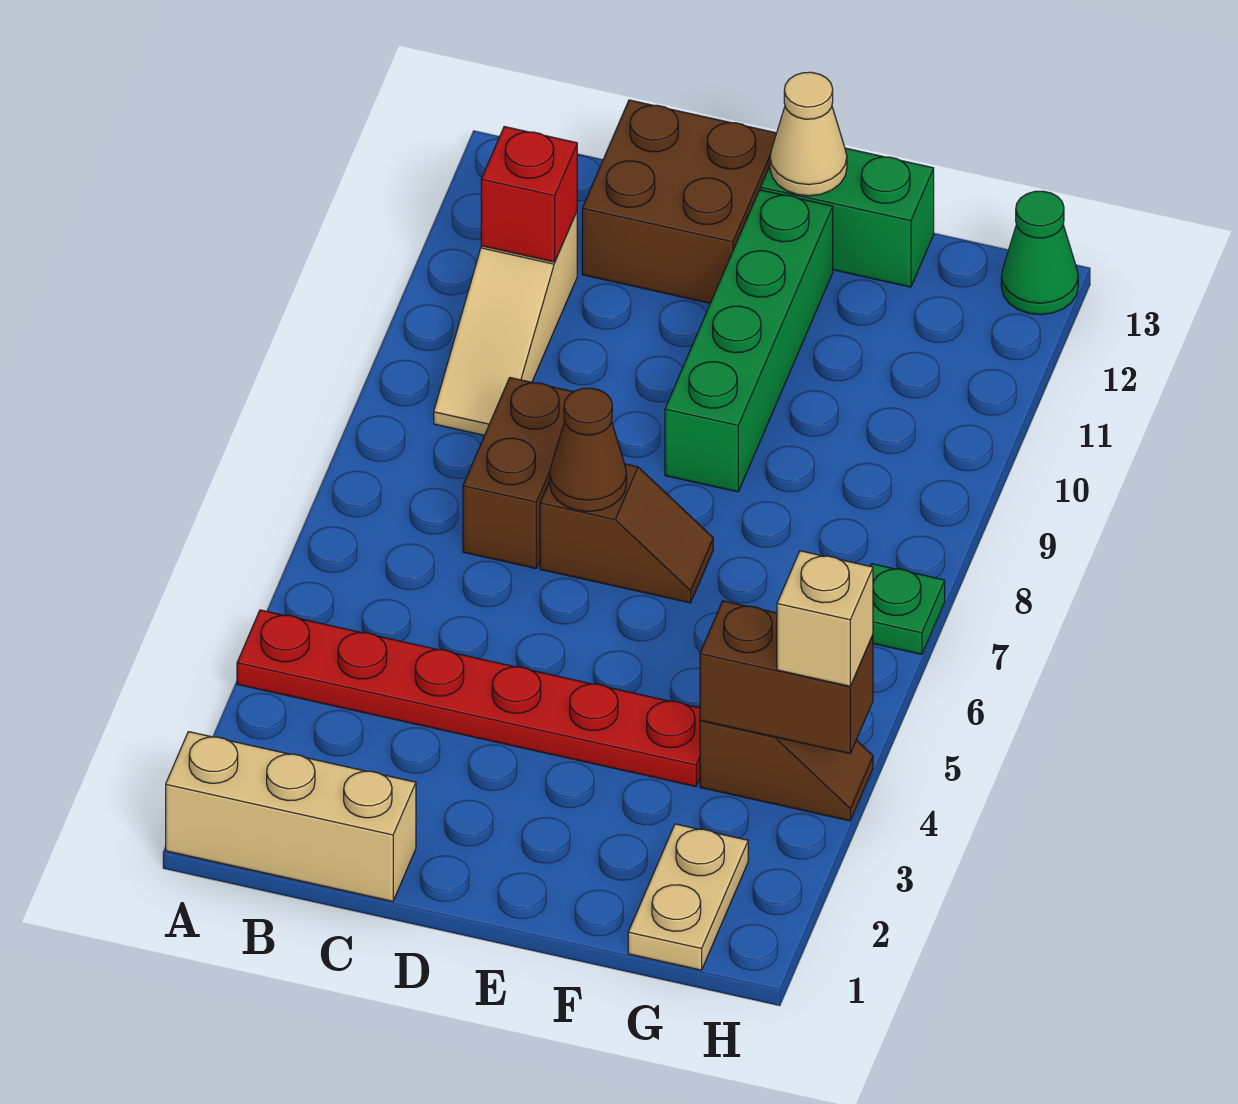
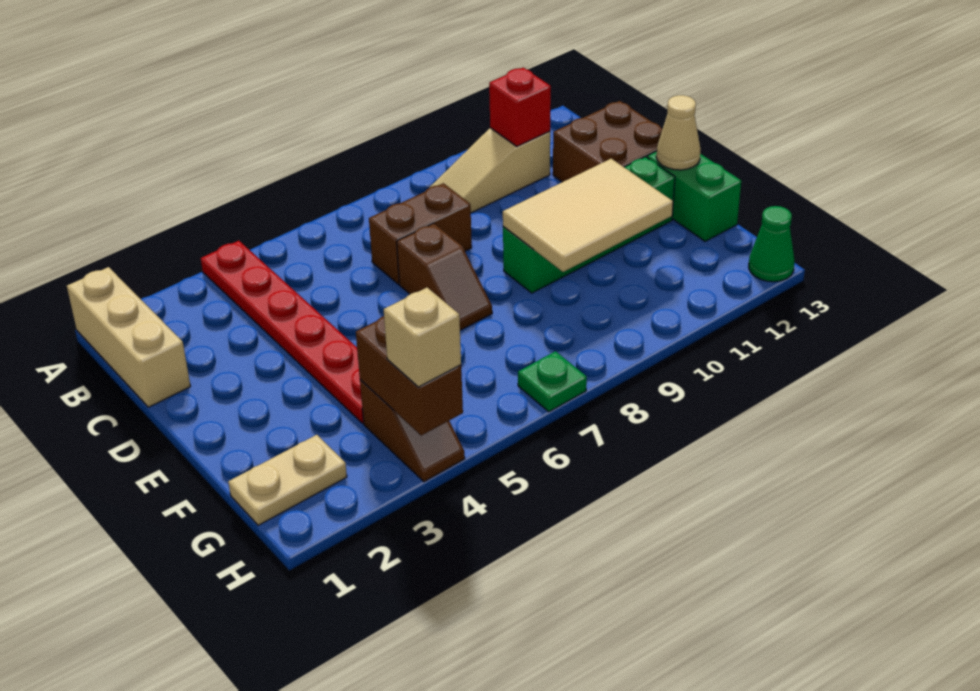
brown 1x1 cone [550,388,627,512] -> none
none -> tan 2x3 tile [503,159,673,272]

